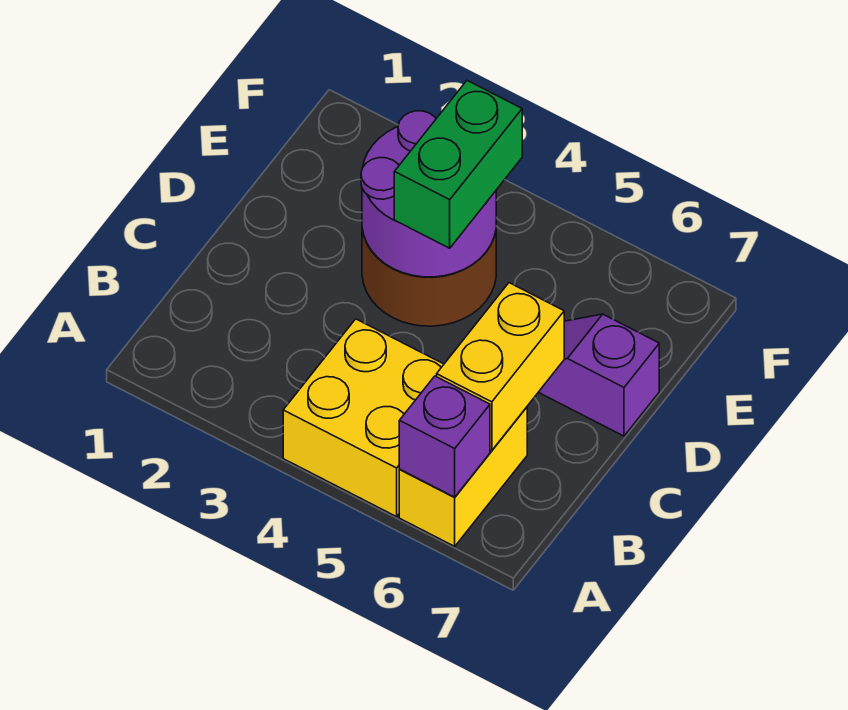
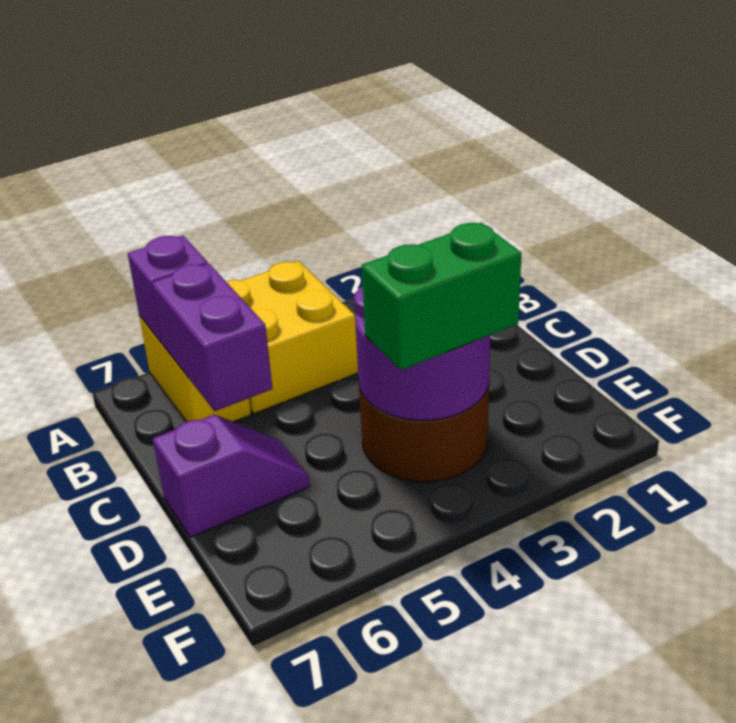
yellow 1x2 brick [437,283,564,451] -> purple 1x2 brick [152,263,273,411]
green 1x2 brick [394,81,522,248] -> green 1x2 brick turned to [362,223,521,370]

